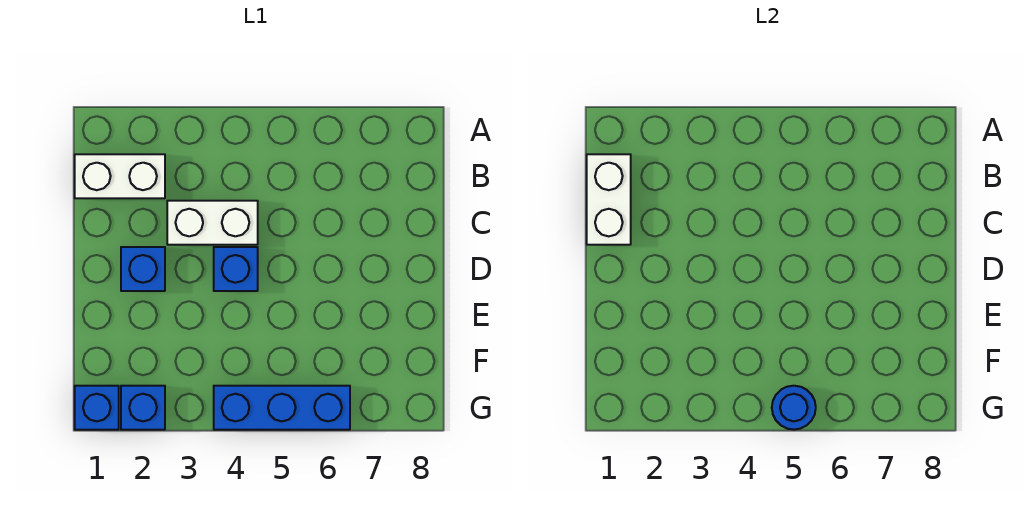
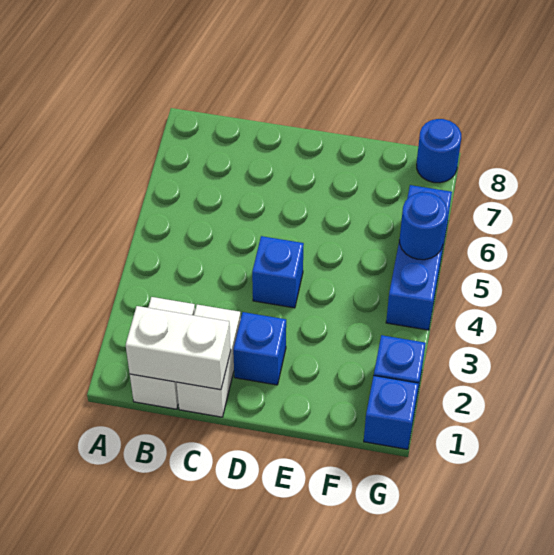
white 1x2 brick [167,201,258,245] -> white 1x2 brick moved to [176,305,241,417]
none -> blue 1x1 round brick [417,119,461,183]

